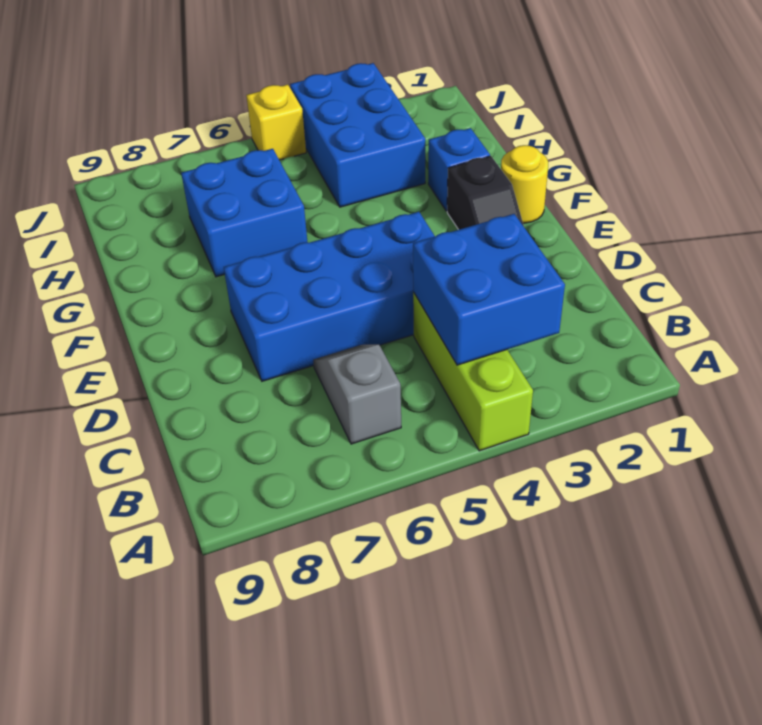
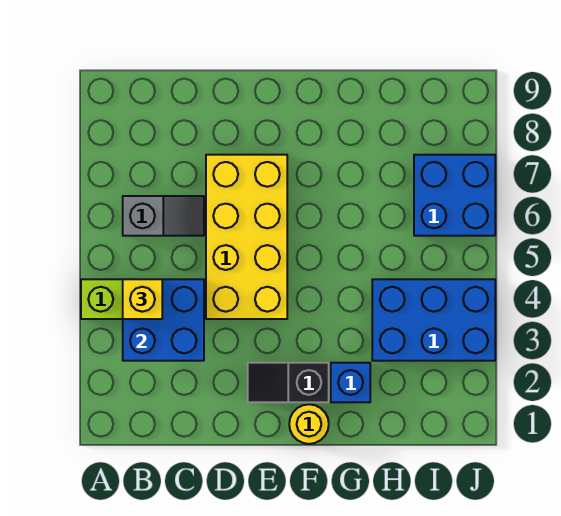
blue 2x4 brick [224,212,435,381] -> yellow 2x4 brick [206,155,287,319]
blue 2x2 brick [181,149,307,277] -> blue 2x2 brick moved to [414,155,495,236]
yellow 1x1 brick [246,85,306,160] -> yellow 1x1 brick moved to [123,279,162,319]

